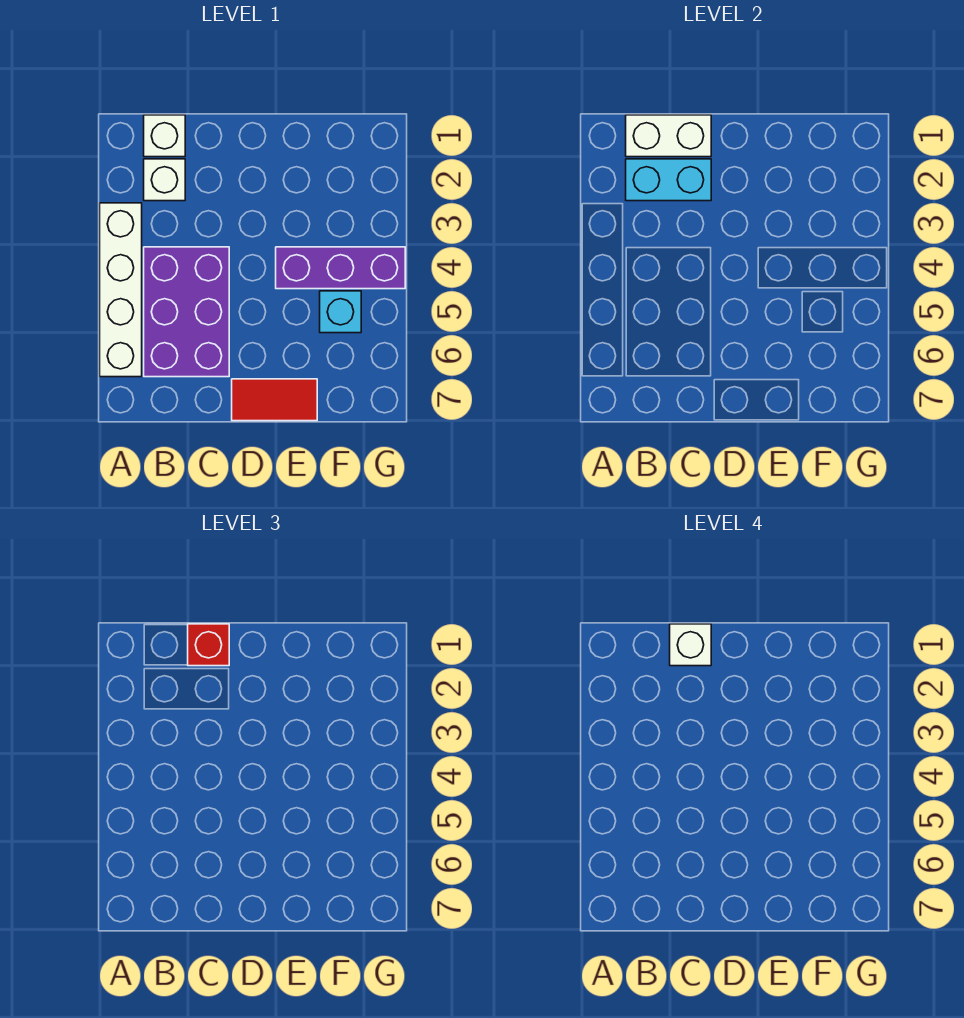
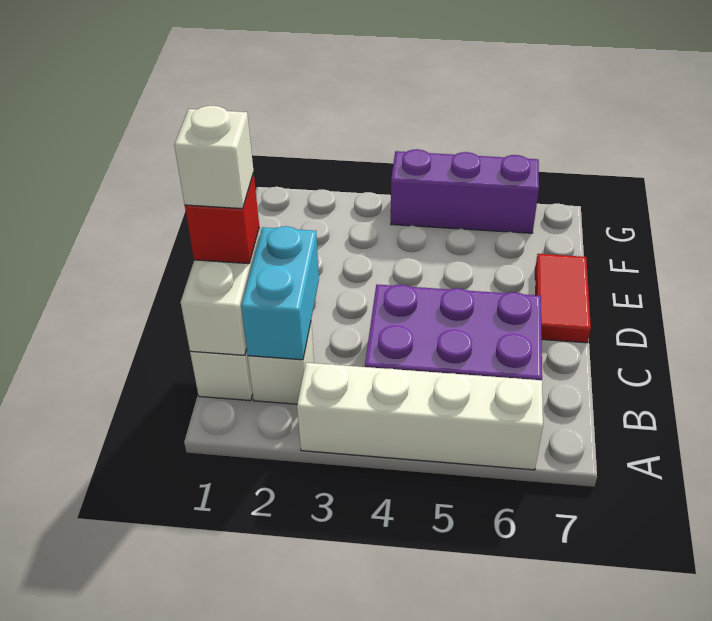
purple 1x3 brick [276,247,405,289] -> purple 1x3 brick turned to [391,149,539,233]
cyan 1x1 brick [320,291,361,333] -> none

